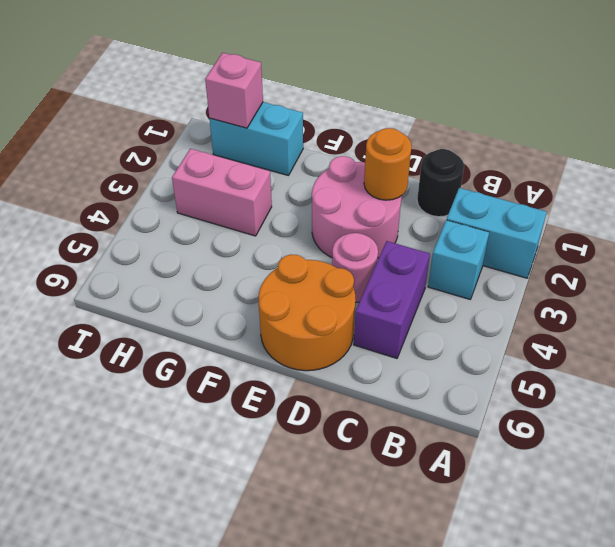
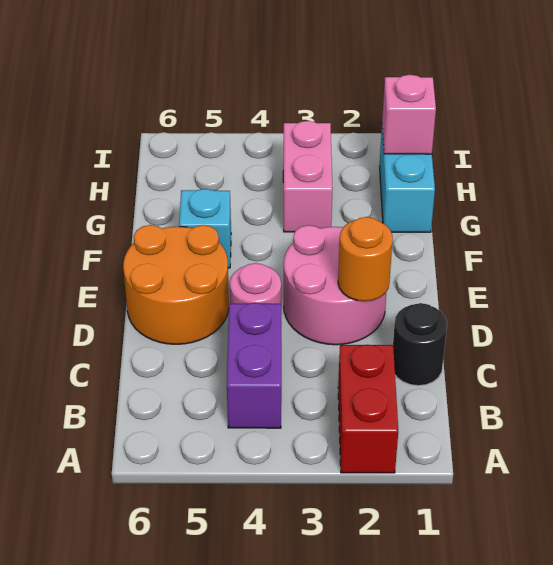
cyan 1x2 brick [446,188,547,278] -> red 1x2 brick [338,344,398,473]
cyan 1x1 brick [428,220,489,299] -> cyan 1x1 brick moved to [179,189,231,268]
purple 1x2 brick [354,241,430,358] -> purple 1x2 brick turned to [227,303,281,428]

